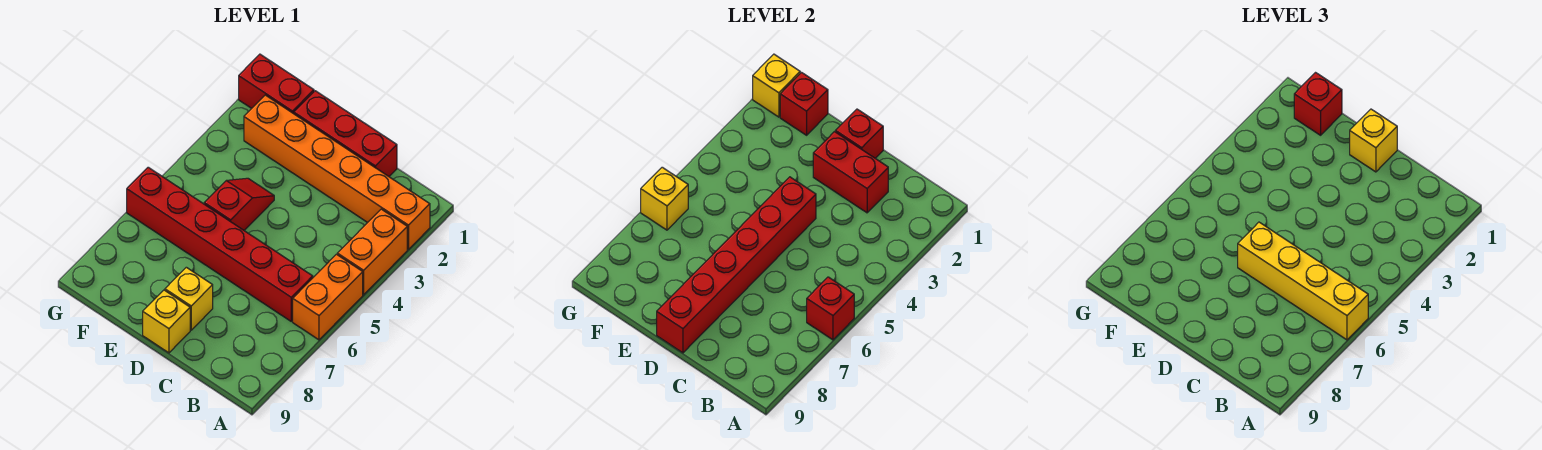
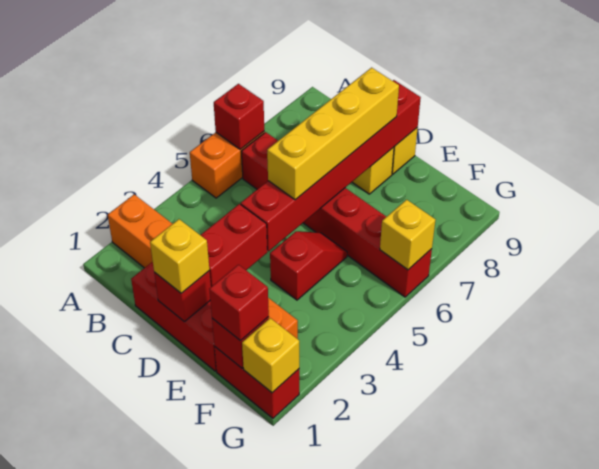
orange 1x2 brick [337,209,407,295] -> none
yellow 1x4 brick [1238,222,1368,340] -> yellow 1x4 brick turned to [267,68,399,200]
red 1x2 brick [813,132,888,213] -> red 1x2 brick turned to [201,204,267,287]
red 1x2 slope [204,178,274,230] -> red 1x2 slope turned to [270,231,347,300]

